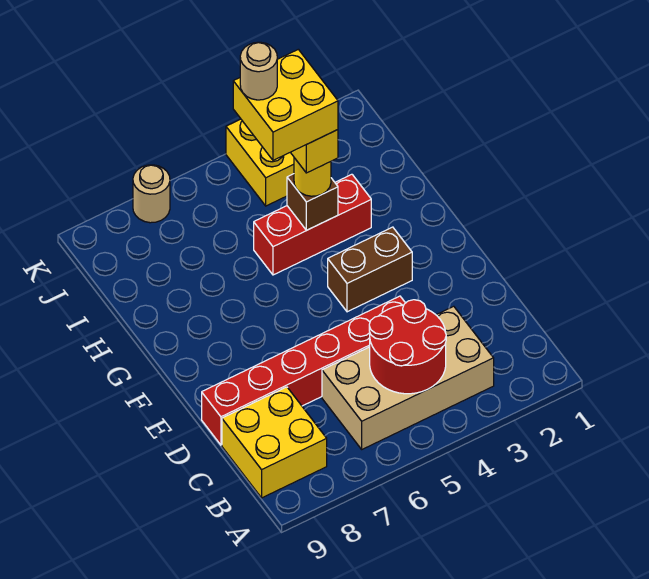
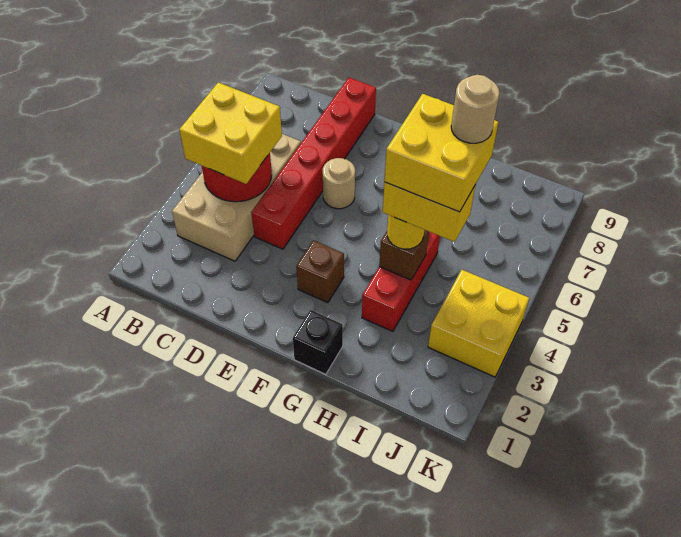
yellow 2x2 brick [222,387,327,498] -> yellow 2x2 brick moved to [179,82,282,184]
brown 1x2 brick [328,227,412,312] -> brown 1x1 brick [296,240,344,303]
none -> black 1x1 brick [293,310,343,374]
tan 1x1 round brick [133,165,170,223] -> tan 1x1 round brick moved to [323,158,355,209]

